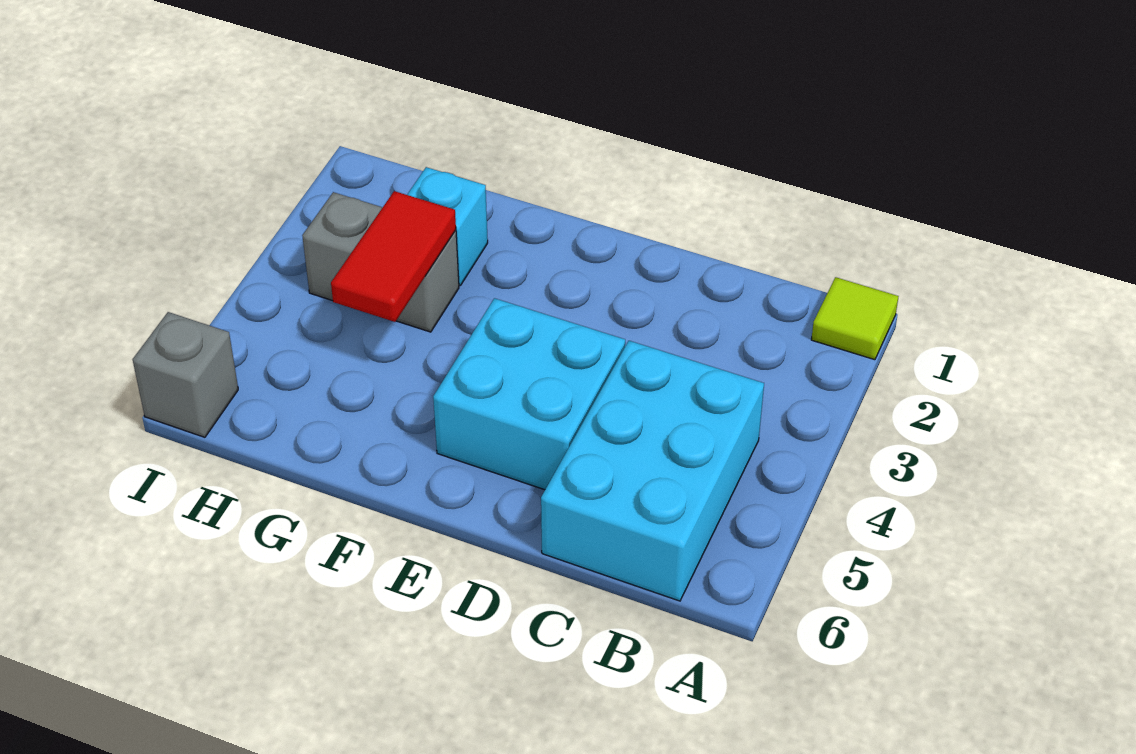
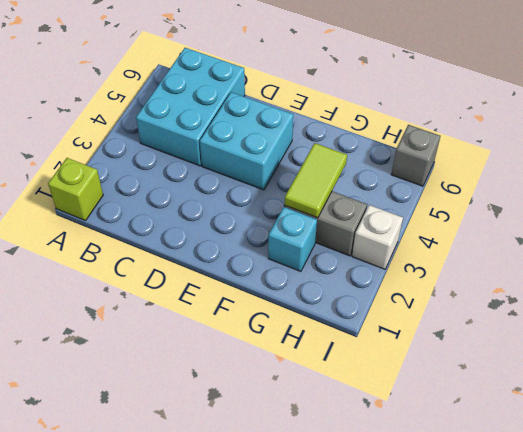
lime 1x1 tile [811,277,899,360] -> lime 1x1 brick [48,158,103,221]
red 1x2 tile [331,191,456,322] -> lime 1x2 tile [284,143,347,218]
none -> white 1x1 brick [352,205,403,269]

